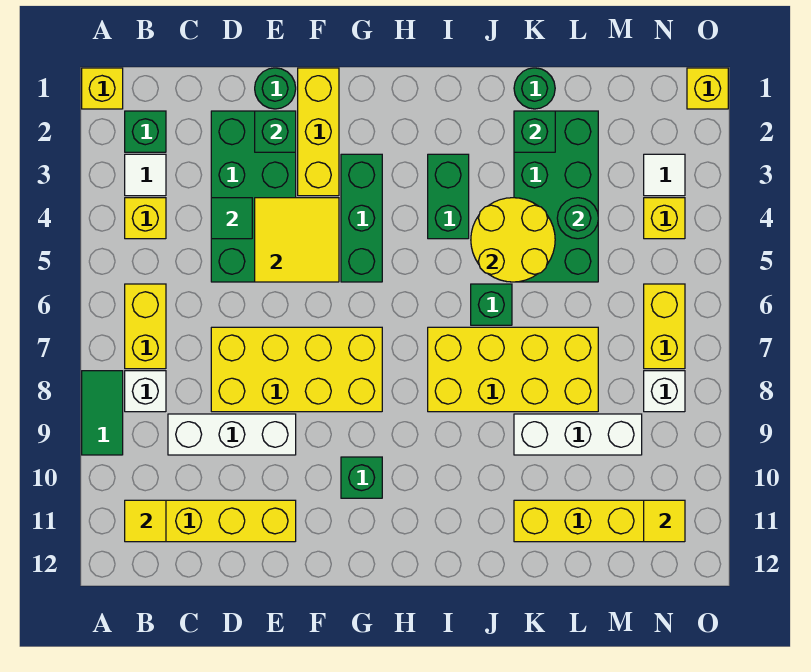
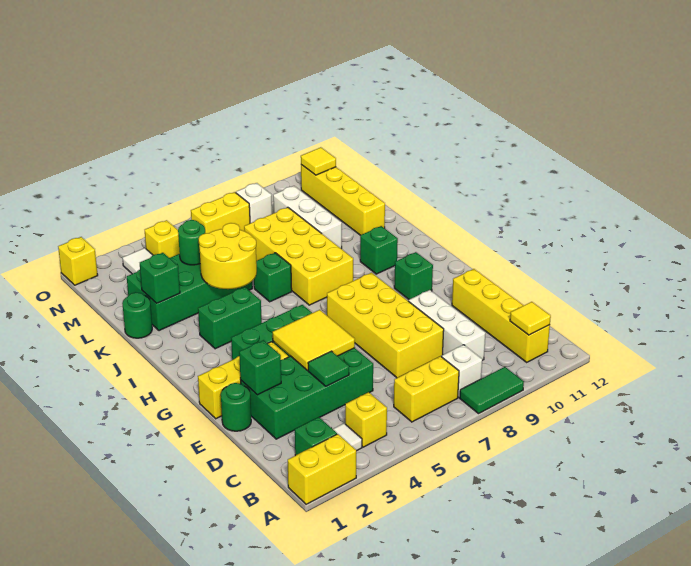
yellow 1x1 brick [82,68,123,109] -> yellow 1x2 brick [288,434,356,504]
none -> green 1x1 brick [360,226,398,274]

